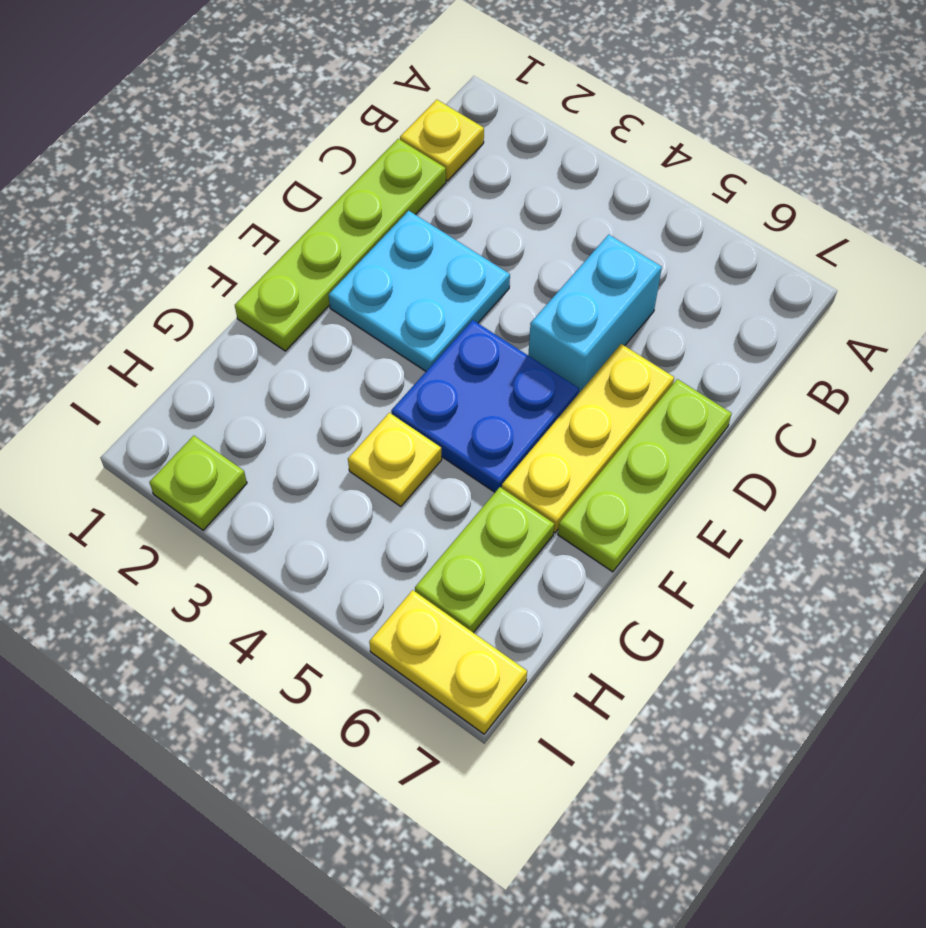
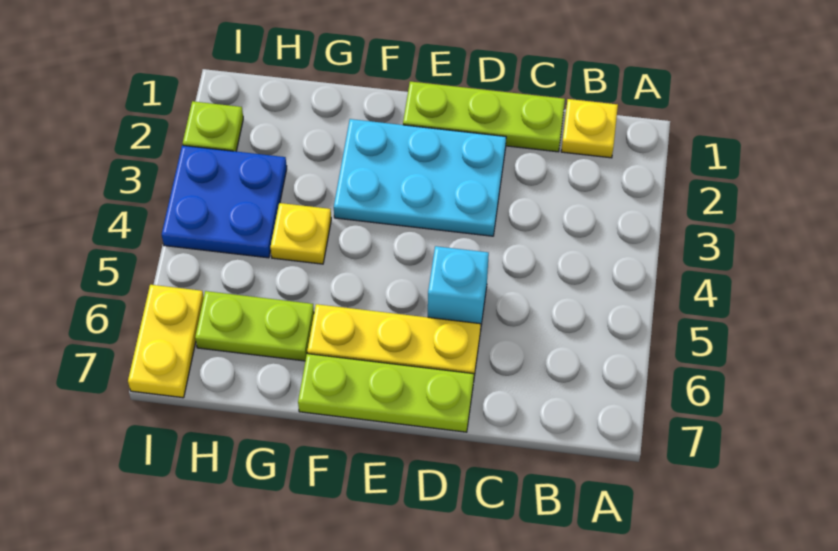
lime 1x4 plate [235,139,446,351] -> lime 1x3 plate [403,81,565,152]
cyan 1x2 brick [528,234,662,393] -> cyan 1x1 brick [428,246,489,331]
cyan 2x2 plate [329,211,510,371] -> cyan 2x3 plate [334,119,506,236]
blue 2x2 plate [391,320,579,492] -> blue 2x2 plate moved to [162,145,287,258]

